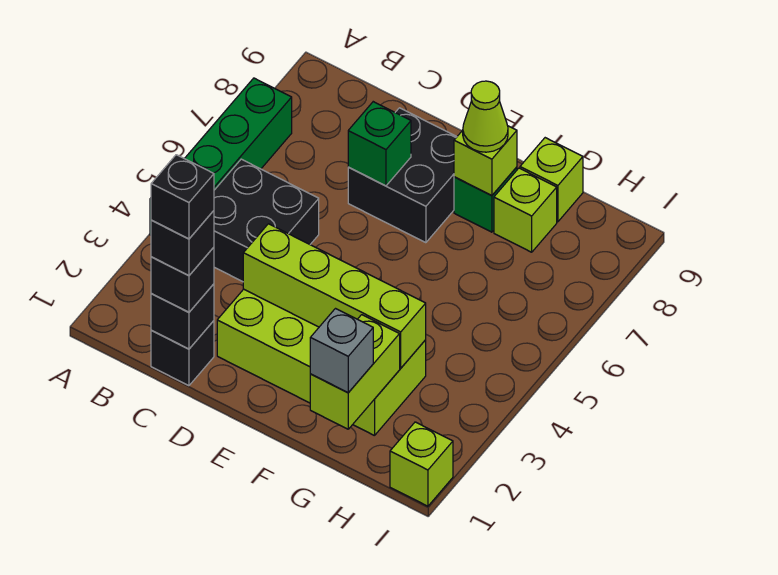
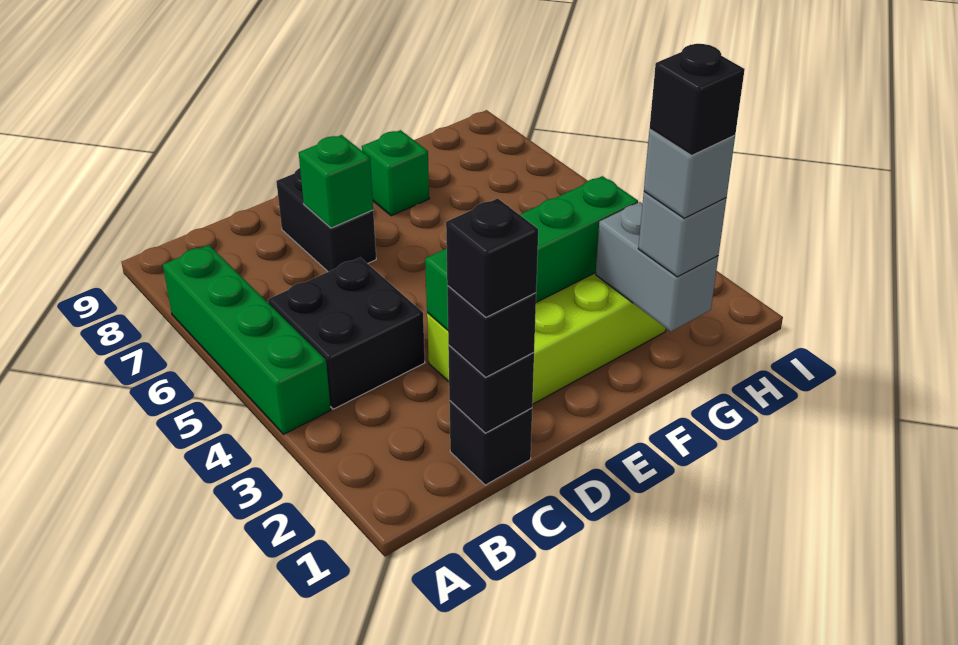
black 1x1 brick [151,155,214,239] -> black 1x1 brick moved to [650,44,745,156]
lime 1x4 brick [243,224,426,368] -> green 1x4 brick [425,176,638,330]
black 2x2 brick [348,108,456,243] -> black 1x2 brick [276,168,376,272]
lime 1x1 brick [454,126,517,196] -> none
lime 1x1 cone [463,81,508,152] -> none
lime 1x2 brick [310,315,400,429] -> grey 1x2 brick [596,202,718,331]
none -> grey 1x1 brick [644,130,735,218]
lime 1x1 brick [494,168,557,252] -> none
lime 1x1 brick [520,138,583,222] -> none
lime 1x1 brick [390,422,453,506] -> none

